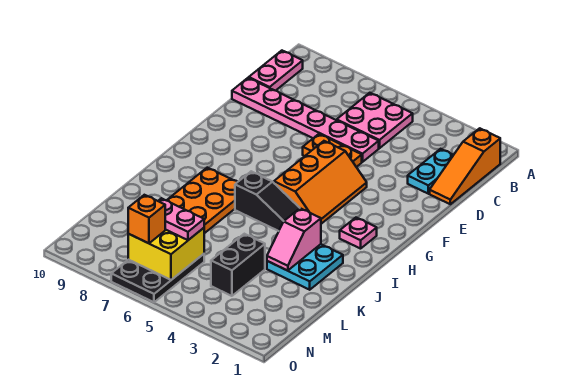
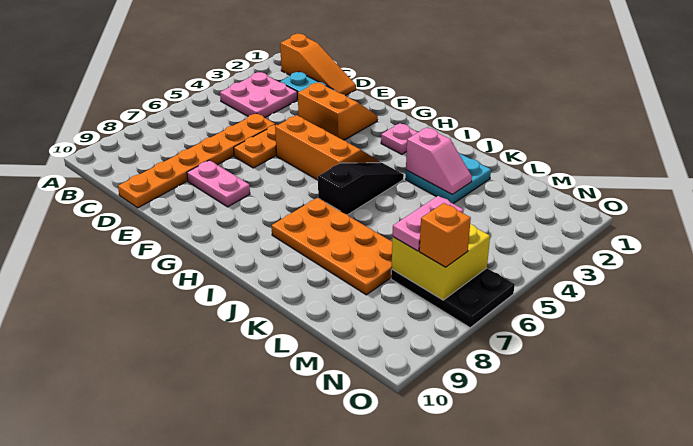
pink 2x2 plate [337,93,413,148] -> pink 2x2 plate moved to [220,72,297,118]
pink 1x2 plate [249,51,303,91] -> pink 1x2 plate moved to [187,160,250,207]
pink 1x6 plate [232,78,379,162] -> orange 1x6 plate [118,113,275,208]
none -> orange 2x2 slope [298,82,378,140]
black 1x2 brick [211,234,265,296] -> none

